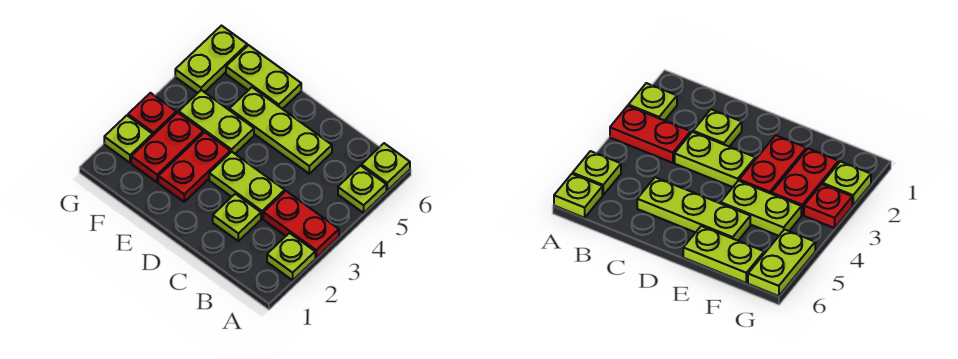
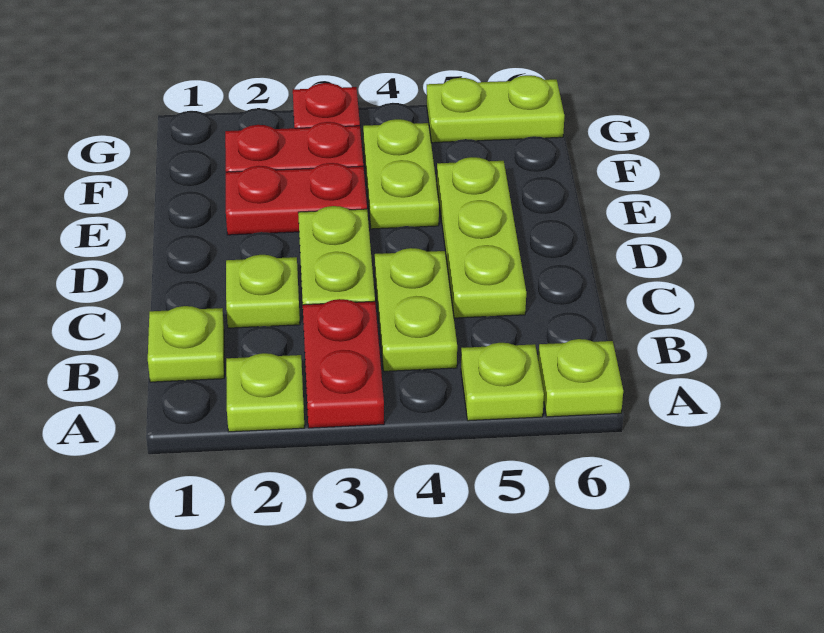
lime 1x2 plate [226,45,301,109] -> lime 1x2 plate moved to [375,248,457,371]
lime 1x1 plate [104,115,153,163] -> lime 1x1 plate moved to [148,306,224,382]

